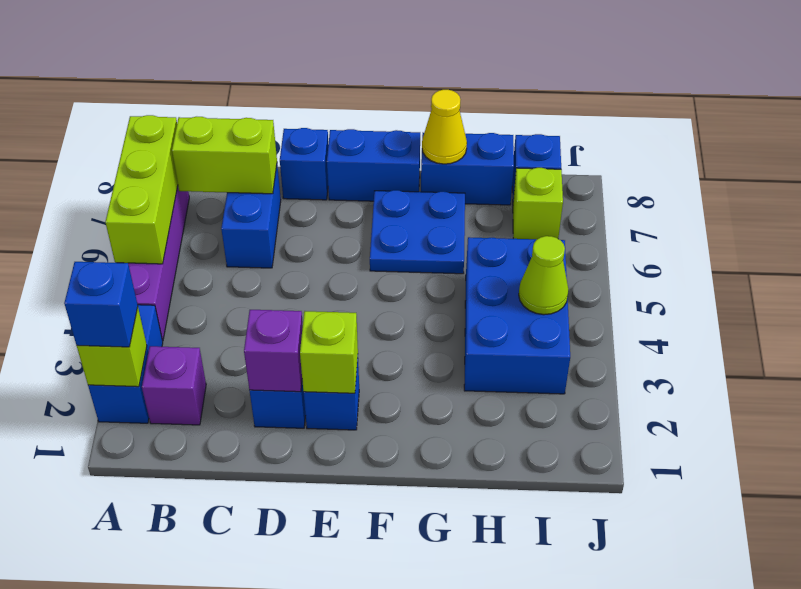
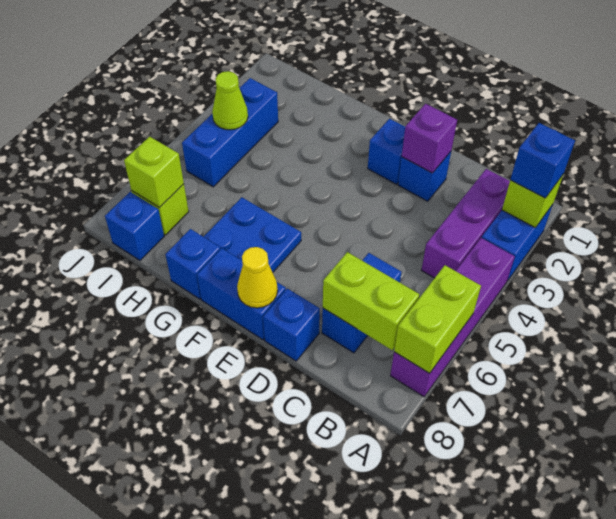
lime 1x3 brick [105,115,178,264] -> lime 1x2 brick [394,265,481,373]
purple 1x1 brick [142,346,206,425] -> purple 1x3 brick [422,169,510,278]
lime 1x1 brick [300,311,358,393] -> lime 1x1 brick moved to [124,137,184,208]
blue 1x2 brick [421,133,514,205] -> blue 1x1 brick [165,229,220,299]
yellow 1x1 cone [422,90,467,164] -> yellow 1x1 cone moved to [237,247,278,308]
blue 2x3 brick [464,237,570,394] -> blue 1x3 brick [182,78,278,187]

